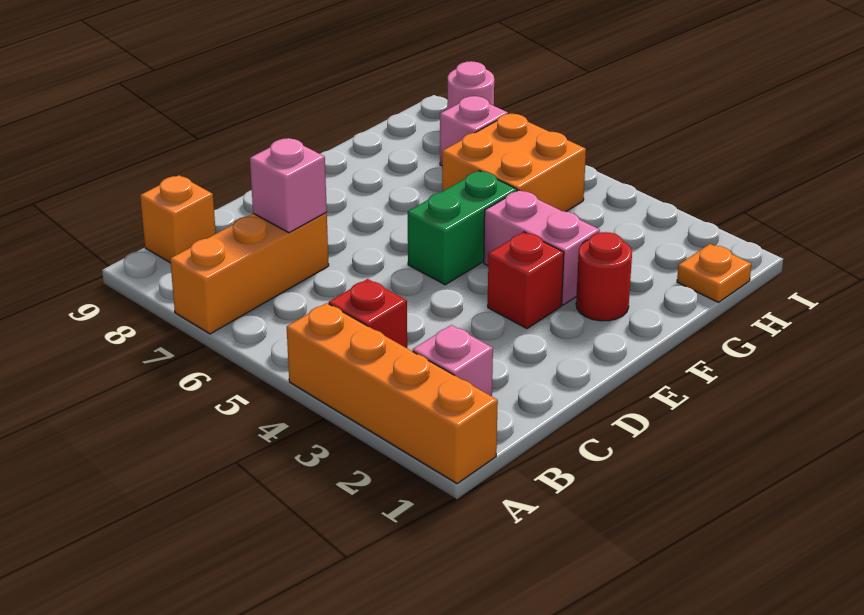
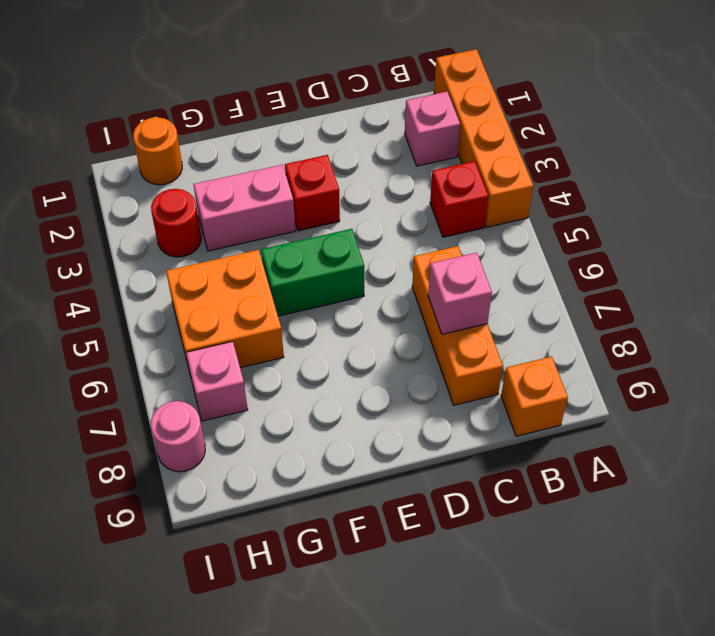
orange 1x3 brick [170,213,329,334] -> orange 1x3 brick turned to [412,246,503,405]
red 1x1 round brick [576,232,632,321] -> red 1x1 round brick moved to [151,189,201,257]
pink 1x2 brick [484,190,600,305] -> pink 1x2 brick turned to [193,165,295,251]
orange 1x1 plate [677,244,751,302] -> orange 1x1 round brick [133,117,182,185]

